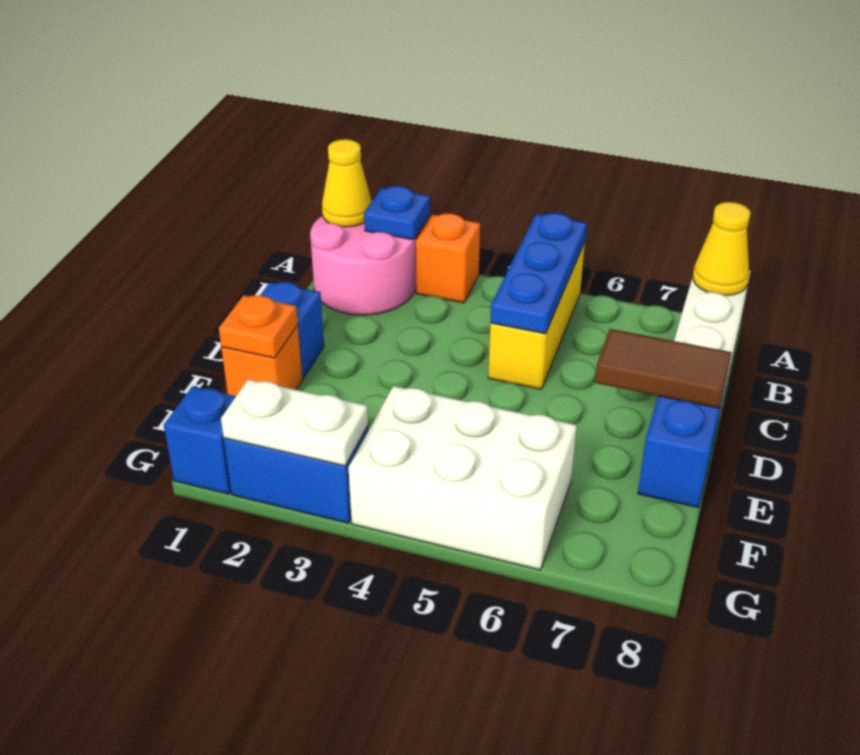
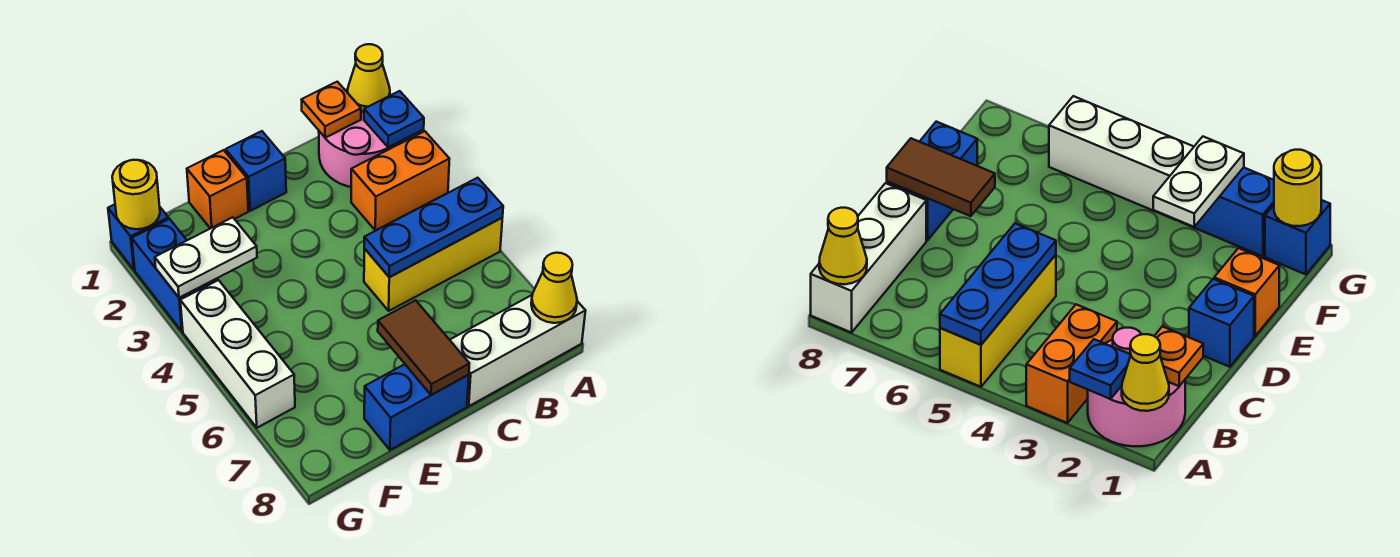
orange 1x1 brick [416,213,480,303] -> orange 1x2 brick [351,131,449,231]
orange 1x1 plate [219,295,298,358] -> orange 1x1 plate moved to [302,82,361,138]
white 2x3 brick [348,386,577,570] -> white 1x3 brick [180,280,295,428]
none -> yellow 1x1 round brick [112,160,160,229]
white 1x2 plate [221,379,368,466] -> white 1x2 plate turned to [155,217,257,298]

